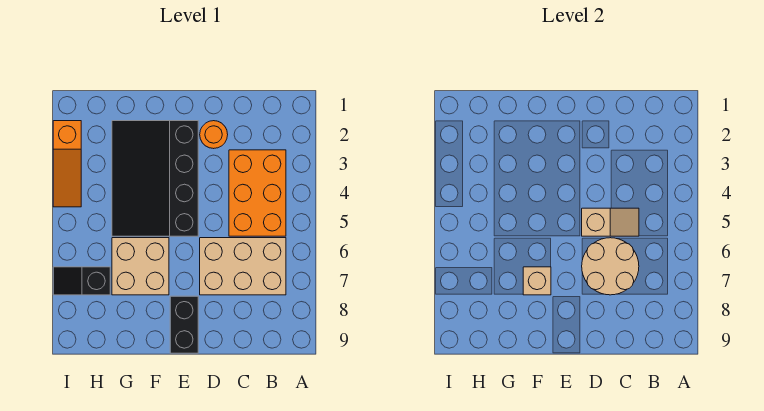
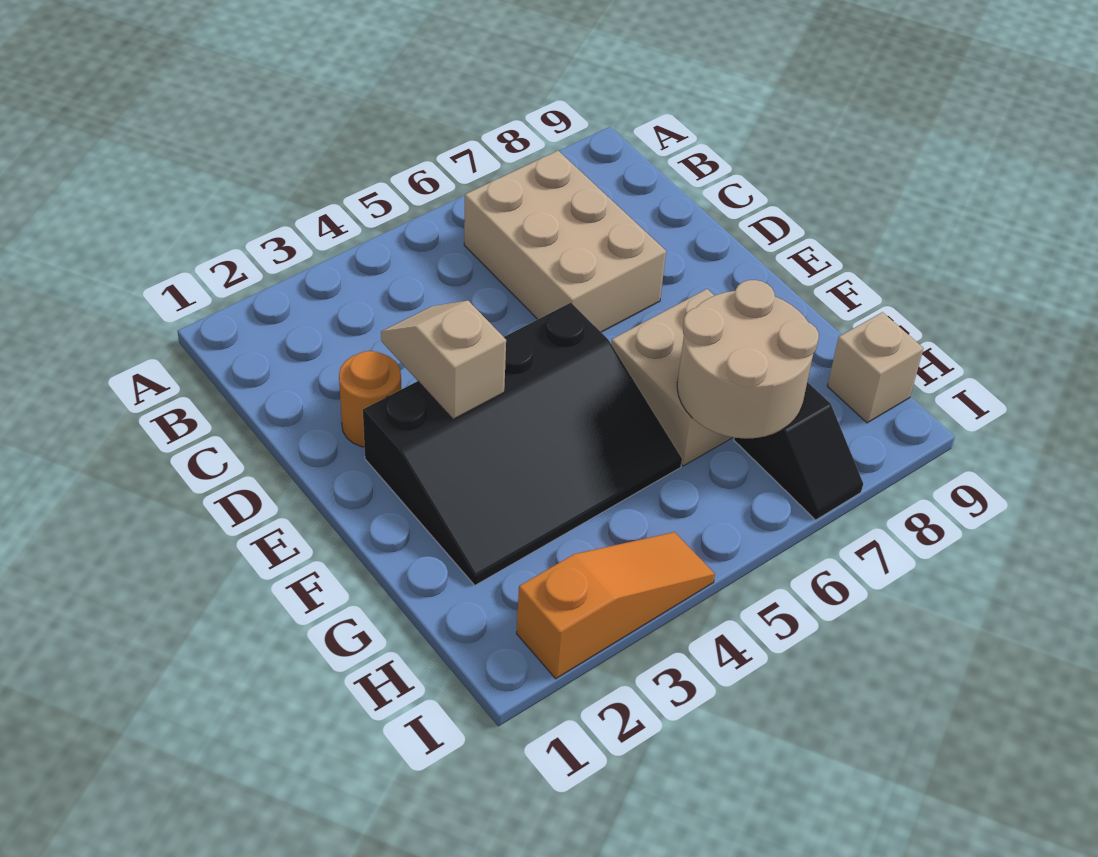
orange 2x3 brick [229,150,286,236] -> none
tan 1x2 slope [582,208,639,236] -> tan 1x2 slope moved to [381,301,506,419]
tan 2x2 round brick [582,238,639,295] -> tan 2x2 round brick moved to [677,280,819,439]
black 1x2 brick [170,296,198,353] -> none
tan 1x1 brick [523,267,551,295] -> tan 1x1 brick moved to [827,312,924,423]

